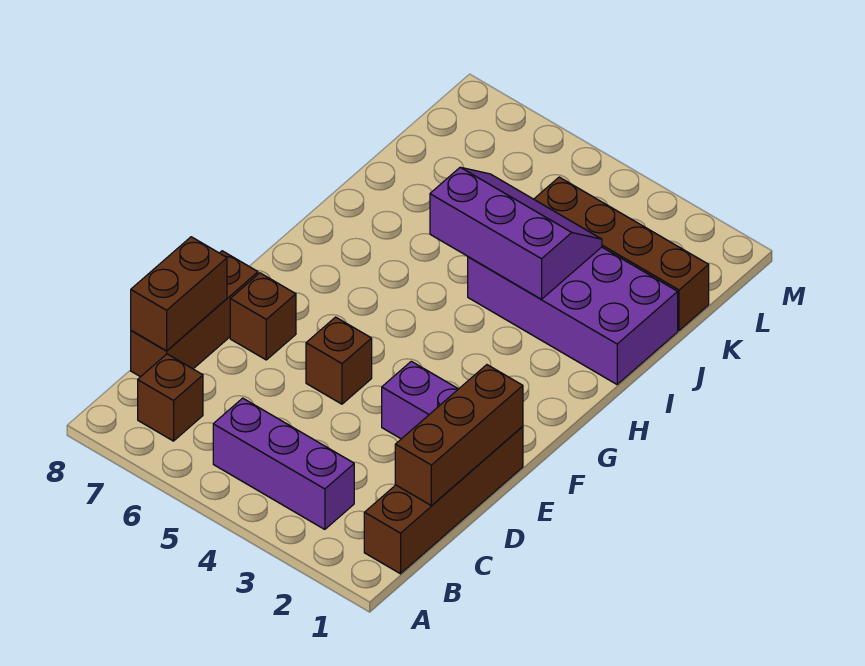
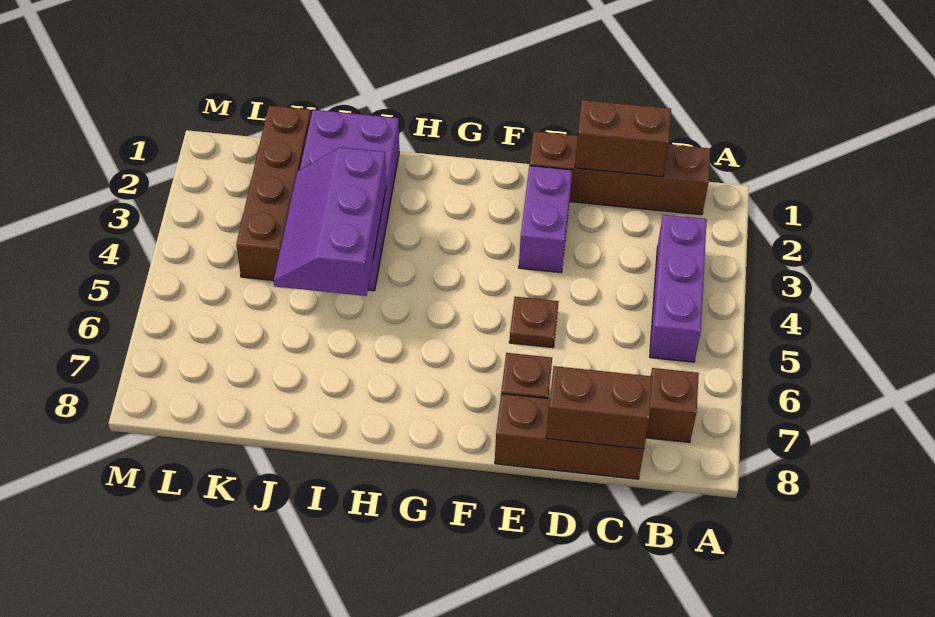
brown 1x3 brick [395,365,523,506] -> brown 1x2 brick [575,100,671,177]
brown 1x1 brick [306,317,372,404] -> brown 1x1 plate [509,297,559,348]

